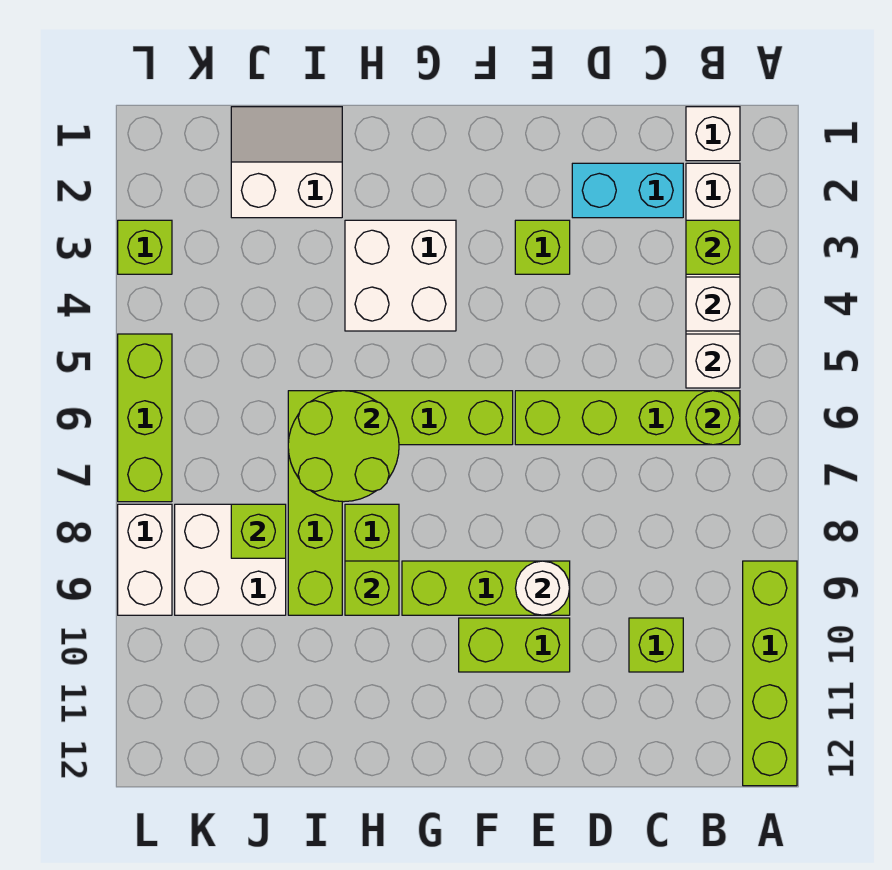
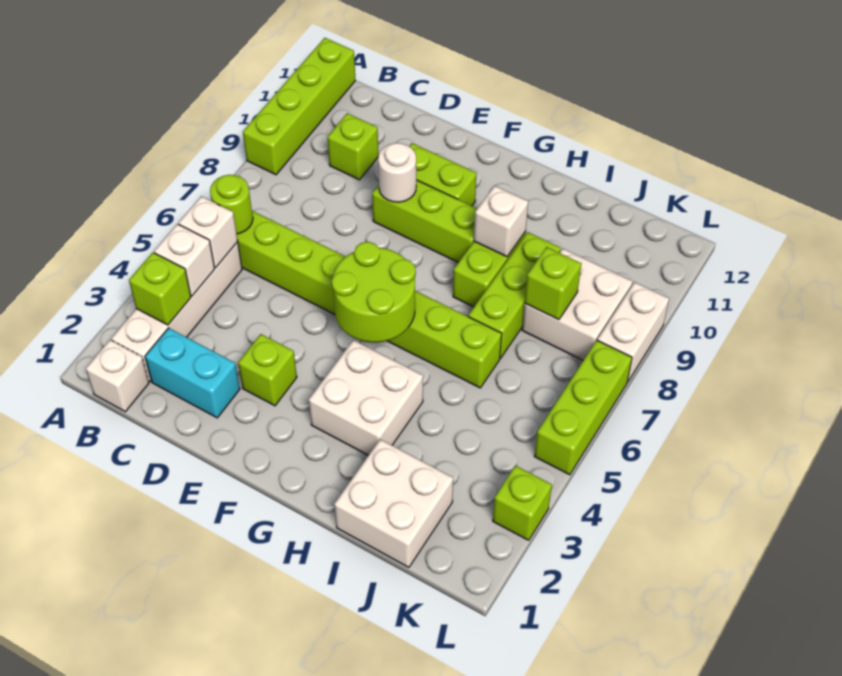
lime 2x2 round brick [288,391,399,502] -> lime 2x2 round brick moved to [332,242,416,342]
lime 1x1 brick [345,561,399,615] -> white 1x1 brick [474,186,528,257]
white 2x2 slope [231,107,342,218] -> white 2x2 brick [334,439,453,567]

